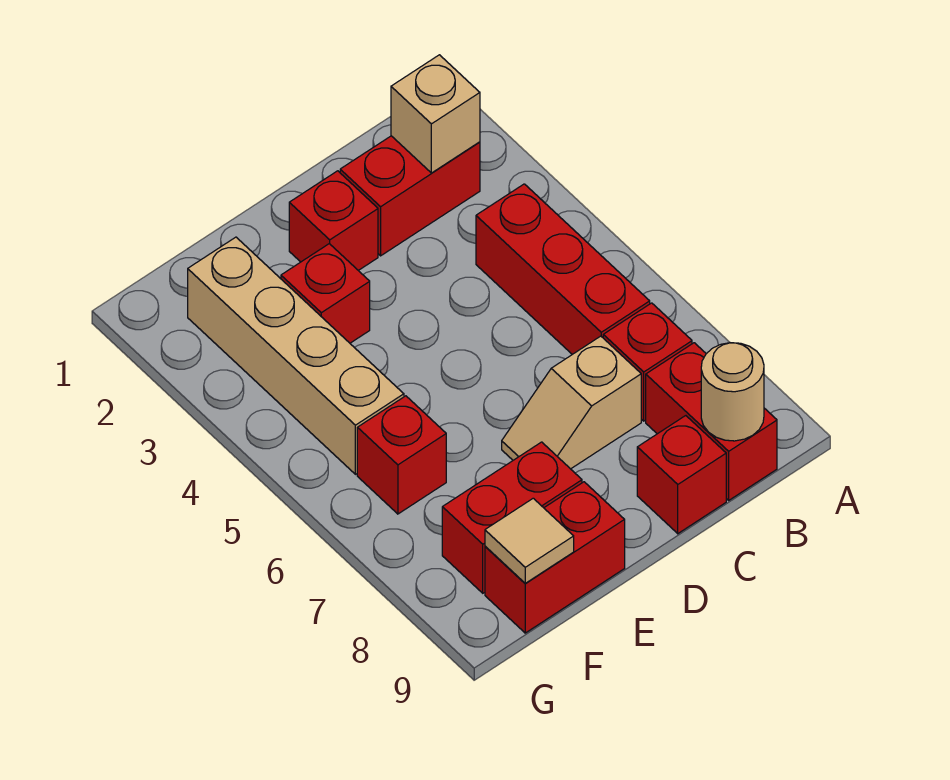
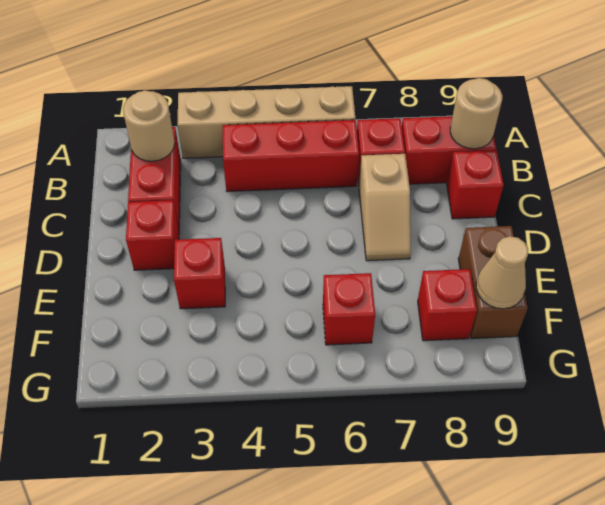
tan 1x1 brick [391,55,480,173] -> tan 1x1 round brick [123,90,175,161]
red 1x2 brick [442,442,582,593] -> red 1x1 brick [418,269,477,341]
red 1x2 brick [485,482,625,633] -> brown 1x2 brick [458,226,528,339]
tan 1x4 brick [188,237,404,474] -> tan 1x4 brick moved to [177,86,355,158]
tan 1x1 tile [485,498,574,583] -> tan 1x1 cone [476,236,528,309]

